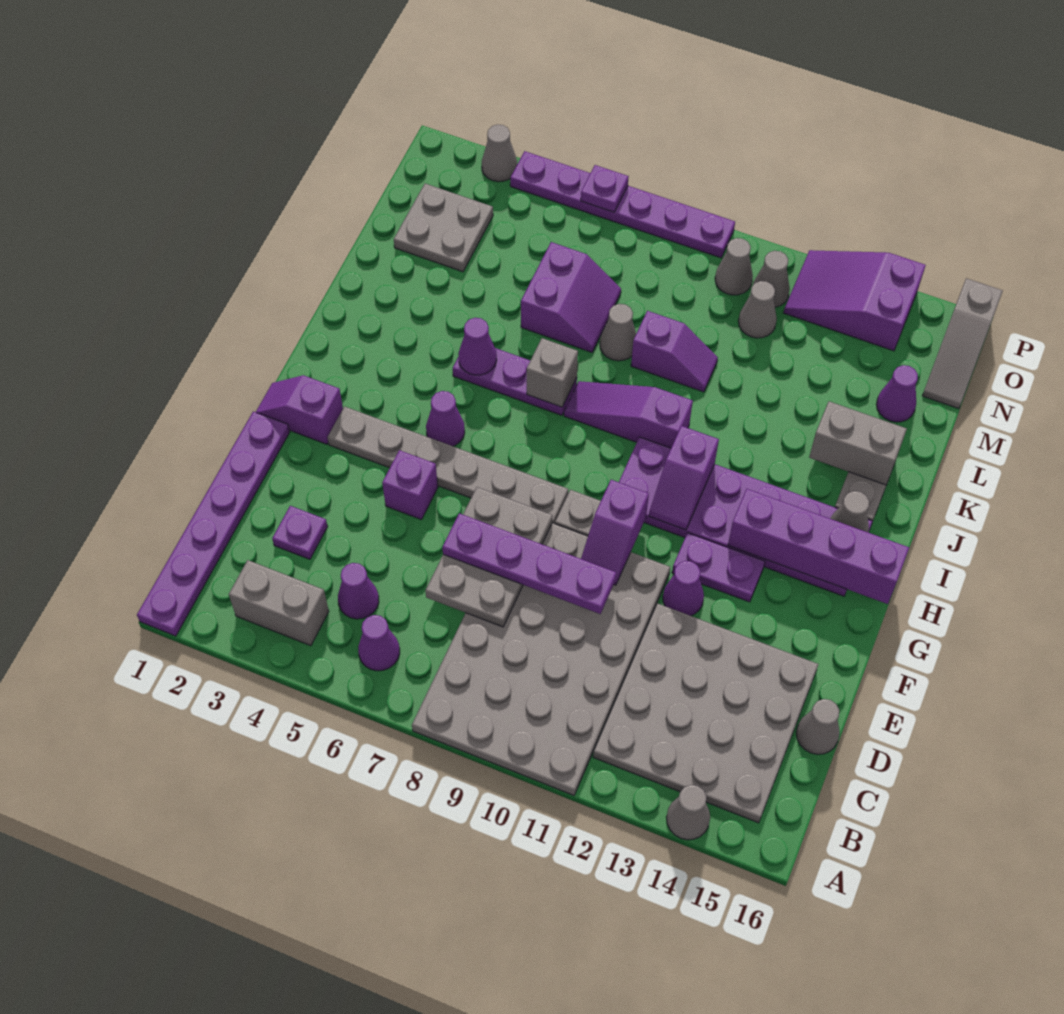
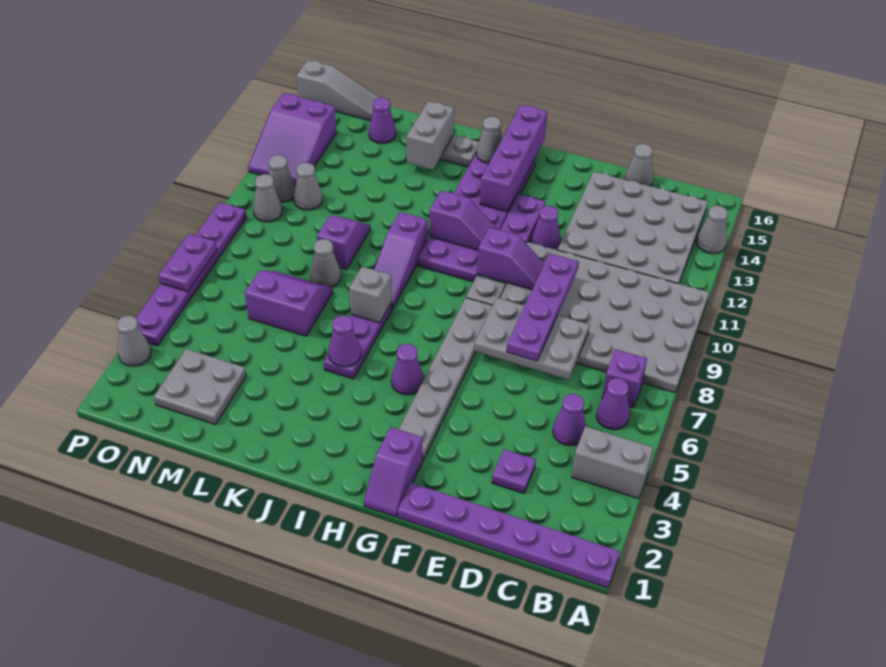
grey 1x2 brick [229,560,329,646] -> grey 1x2 brick turned to [571,426,654,499]
purple 1x1 brick [382,450,438,520] -> purple 1x1 brick moved to [602,350,647,408]
purple 1x1 plate [581,165,629,212] -> purple 1x2 plate [159,234,217,292]

